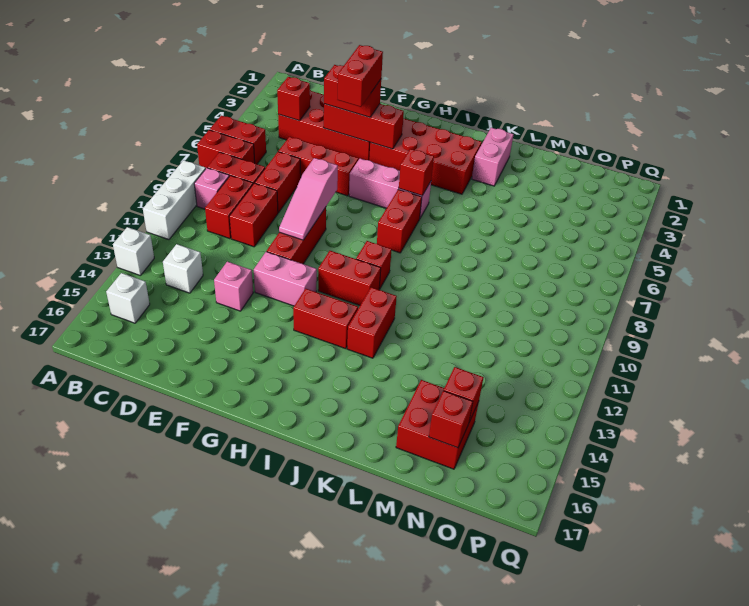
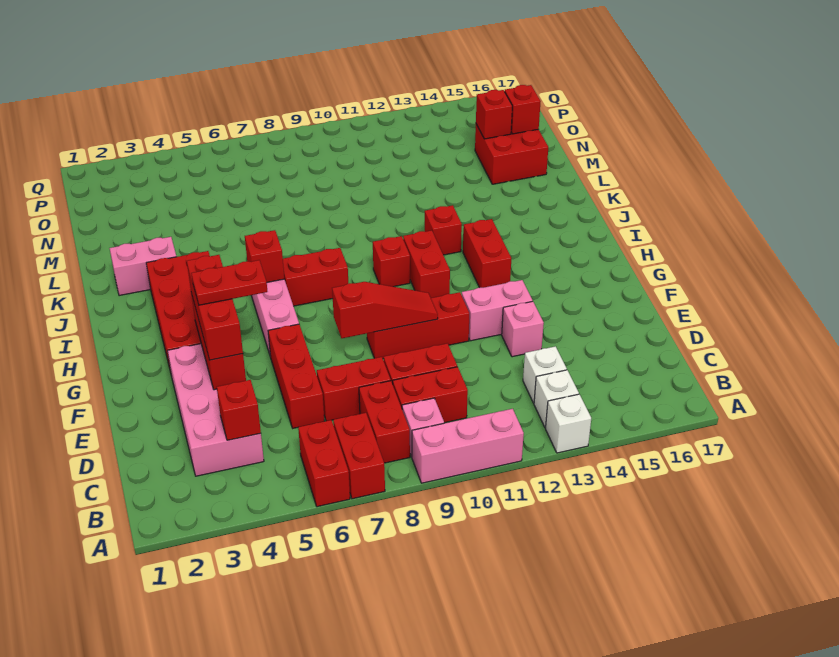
white 1x3 brick [143,160,206,240] -> pink 1x3 brick [412,409,524,483]
white 1x1 brick [106,273,150,323] -> white 1x1 brick moved to [534,370,579,428]
red 2x4 brick [278,90,370,160] -> pink 2x4 brick [167,344,264,476]
red 1x2 brick [324,65,381,117] -> red 1x3 brick [187,255,243,360]
red 1x2 brick [337,45,383,107] -> red 1x2 plate [191,260,267,305]
pink 1x3 slope [279,158,338,240] -> red 1x3 slope [332,282,438,338]
pink 1x2 brick [254,252,317,306] -> pink 1x2 brick turned to [462,280,533,341]
red 1x2 brick [347,287,397,358] -> red 1x1 brick [425,205,462,255]

